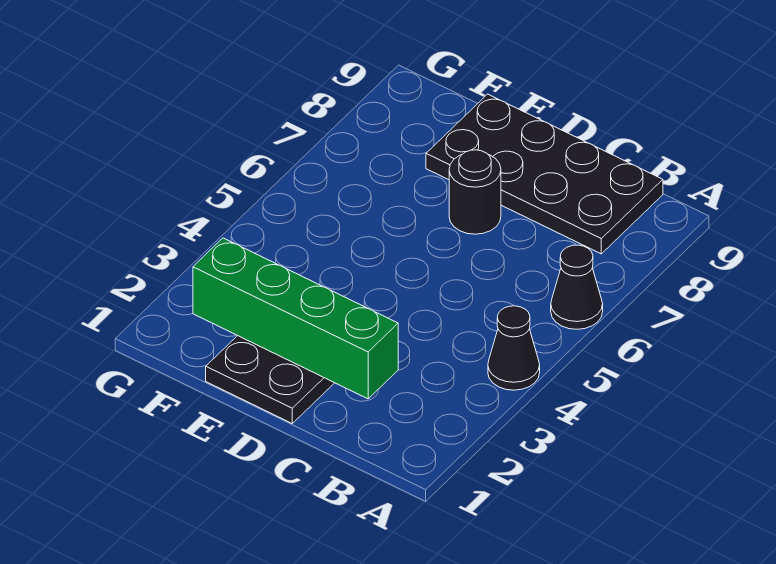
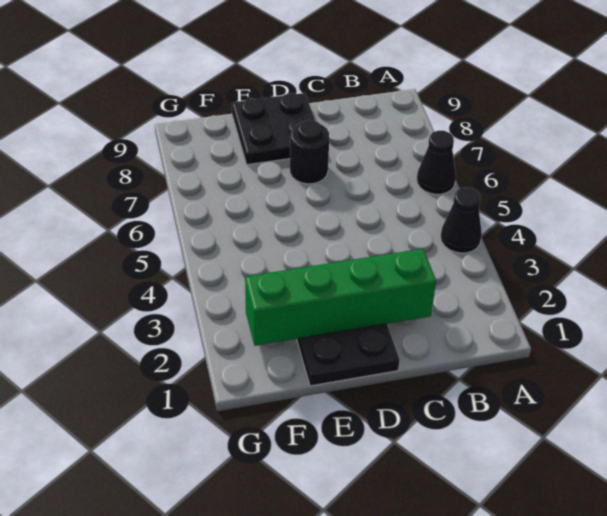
black 2x4 plate [426,94,663,254] -> black 2x2 plate [232,93,315,165]

